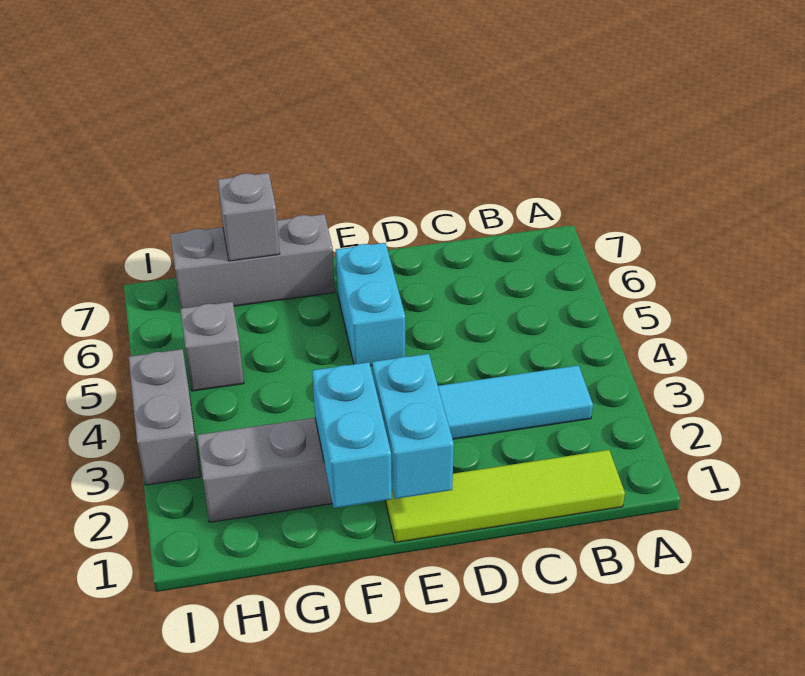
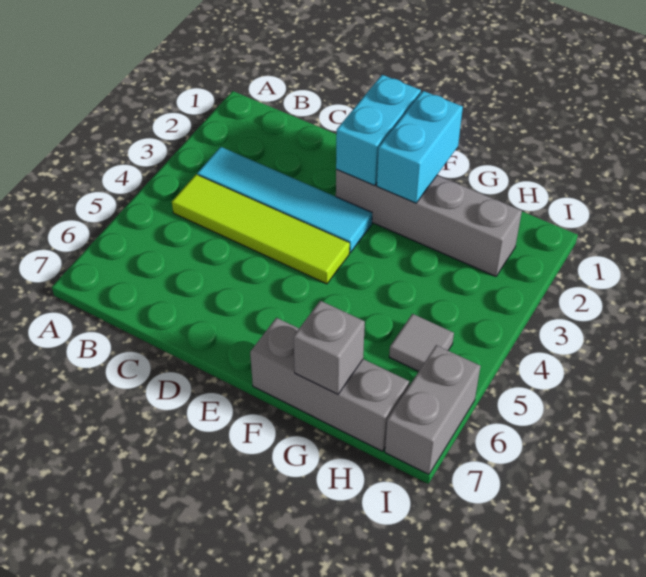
lime 1x4 tile [385,450,625,543] -> lime 1x4 tile moved to [172,174,350,284]
cyan 1x2 brick [336,243,405,366] -> none
grey 1x1 brick [180,302,244,391] -> grey 1x1 tile [389,314,454,371]
grey 1x2 brick [129,349,200,485] -> grey 1x2 brick moved to [385,345,481,474]

